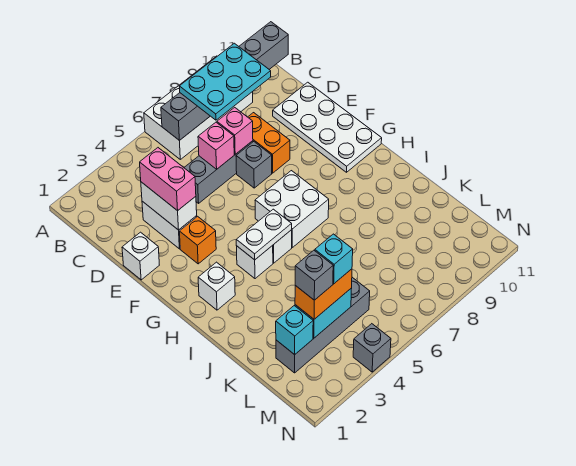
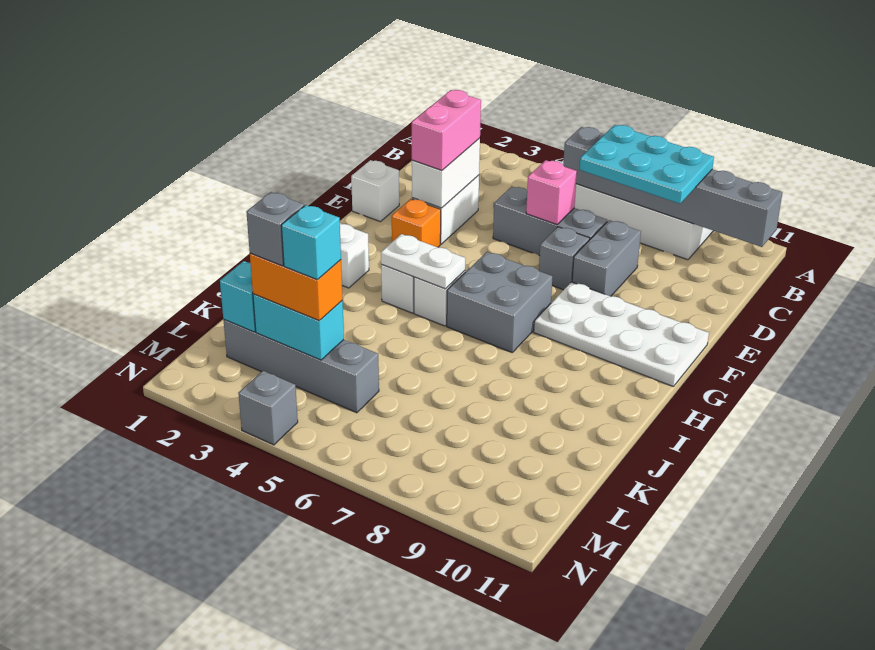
pink 1x1 brick [217,107,253,154] -> none
orange 1x2 brick [248,113,290,173] -> grey 1x2 brick [572,220,641,296]
white 2x4 plate [273,82,382,172] -> white 2x4 plate turned to [534,282,709,386]
white 2x2 brick [255,171,329,247] -> grey 2x2 brick [447,252,552,352]

